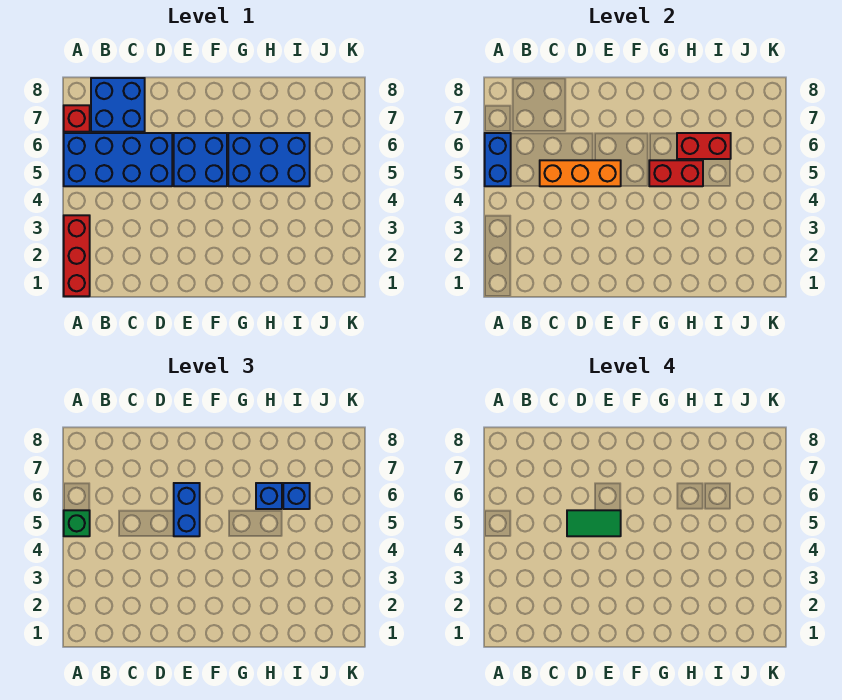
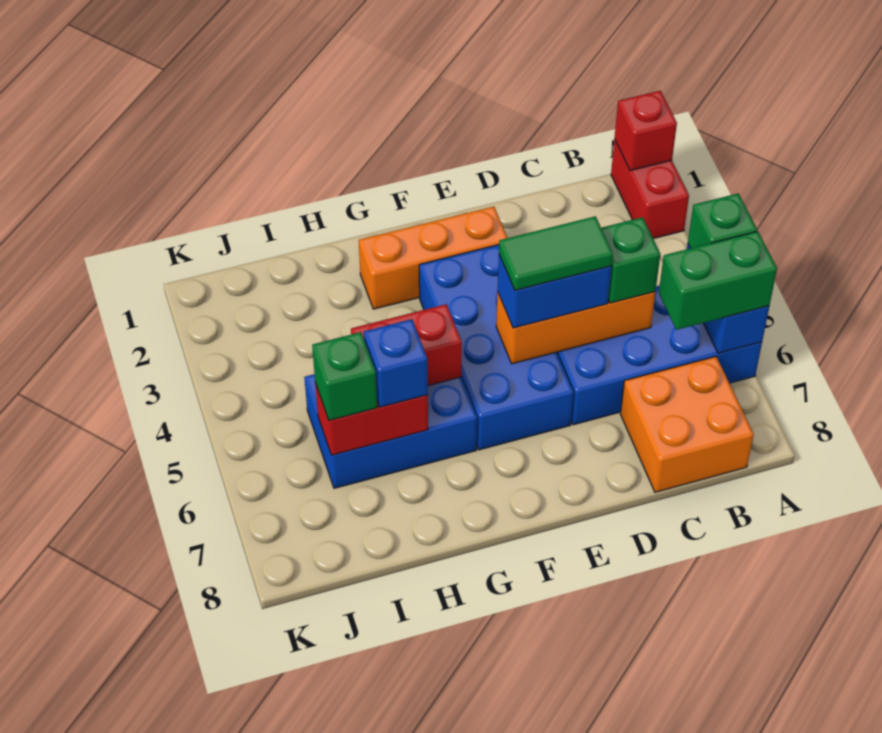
red 1x3 brick [64,215,90,296] -> red 1x2 brick [611,139,689,239]
none -> green 1x2 brick [659,231,777,330]
red 1x1 brick [64,105,90,132] -> red 1x1 brick moved to [615,91,677,171]
blue 2x2 brick [91,78,145,132] -> orange 2x2 brick [620,357,754,492]
none -> green 1x1 brick [601,217,660,303]
none -> orange 1x3 brick [359,207,507,309]
blue 2x2 brick [174,133,227,186] -> blue 2x4 brick [419,245,574,450]
blue 1x2 brick [174,483,200,536] -> blue 1x2 brick turned to [498,255,611,328]
blue 1x1 brick [283,483,310,509] -> green 1x1 brick [312,332,377,420]

